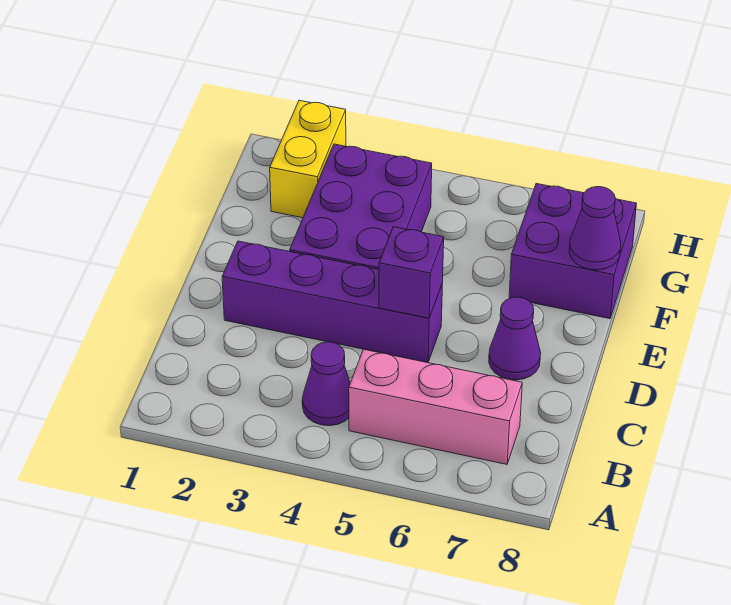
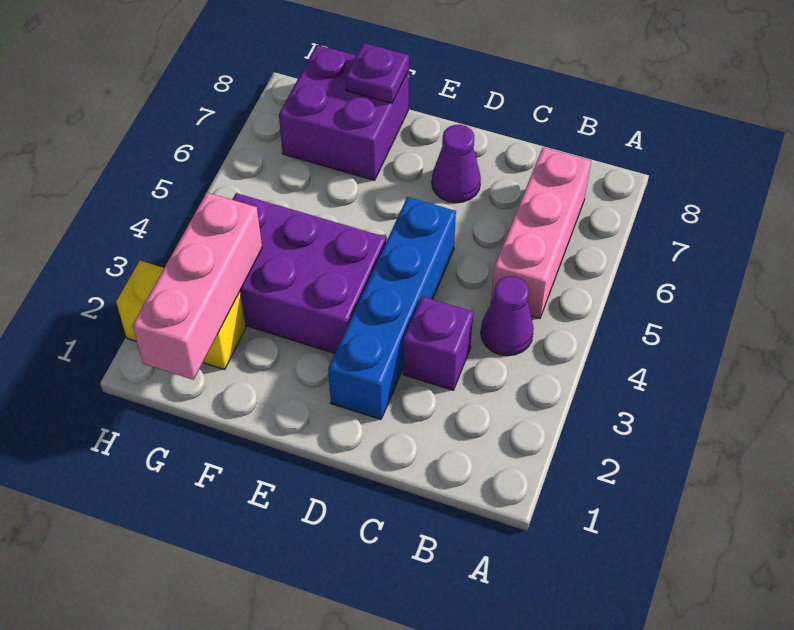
purple 1x4 brick [222,241,443,363] -> blue 1x4 brick [328,197,456,420]
purple 1x1 brick [379,227,444,318] -> purple 1x1 brick moved to [403,296,473,390]
purple 1x1 cone [569,187,621,270] -> purple 1x1 plate [346,43,409,103]
none -> pink 1x3 brick [132,192,262,380]

